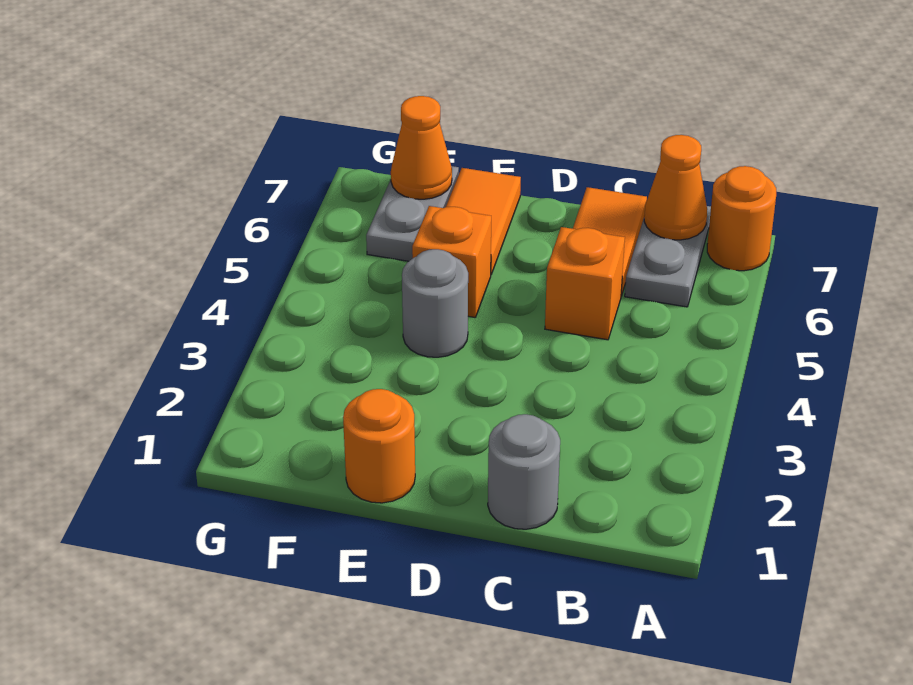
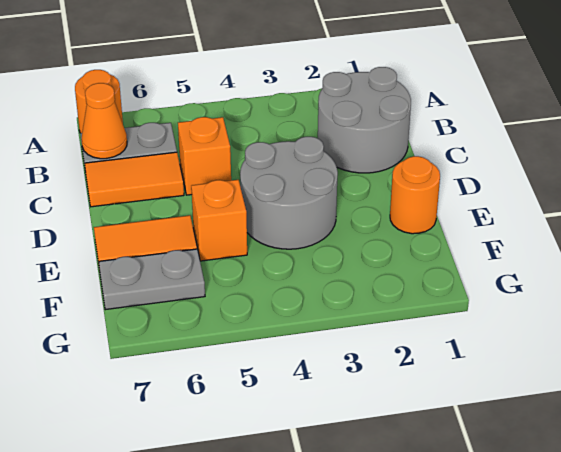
grey 1x1 round brick [488,414,560,529] -> grey 2x2 round brick [318,67,411,173]
grey 1x1 round brick [402,249,468,357] -> grey 2x2 round brick [240,137,338,249]
orange 1x1 cone [391,96,452,199] -> none

